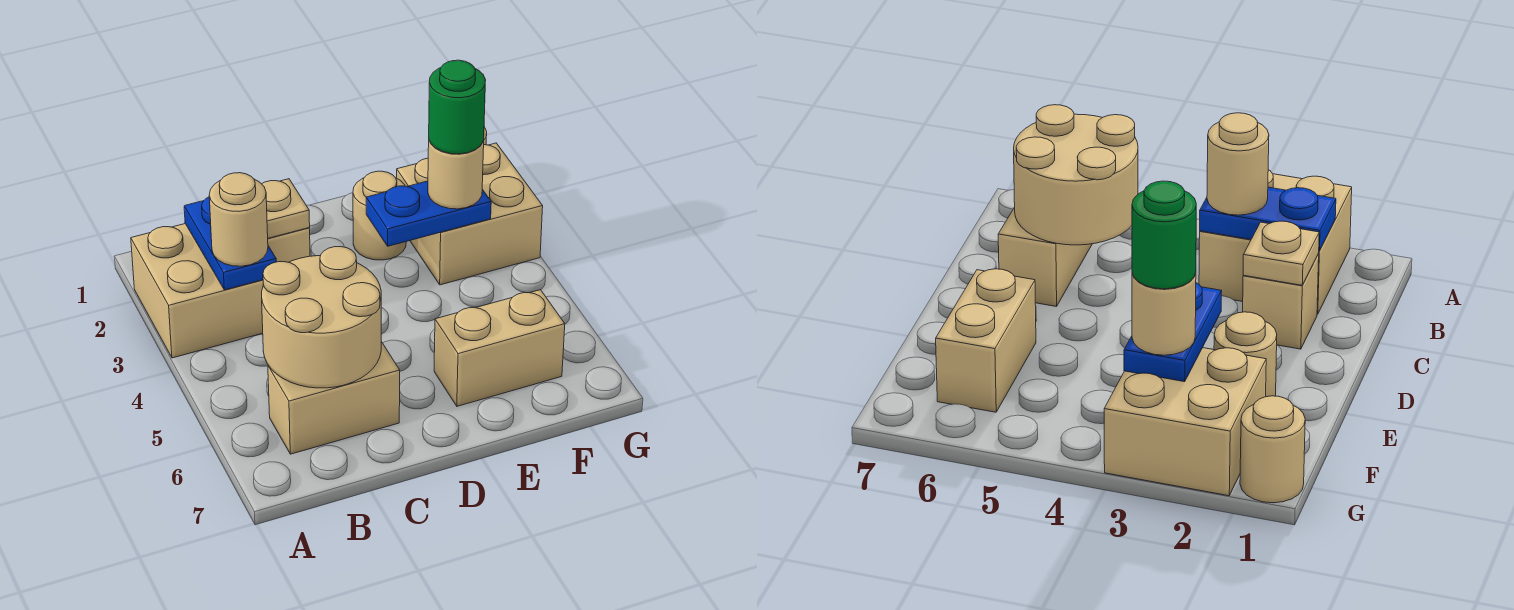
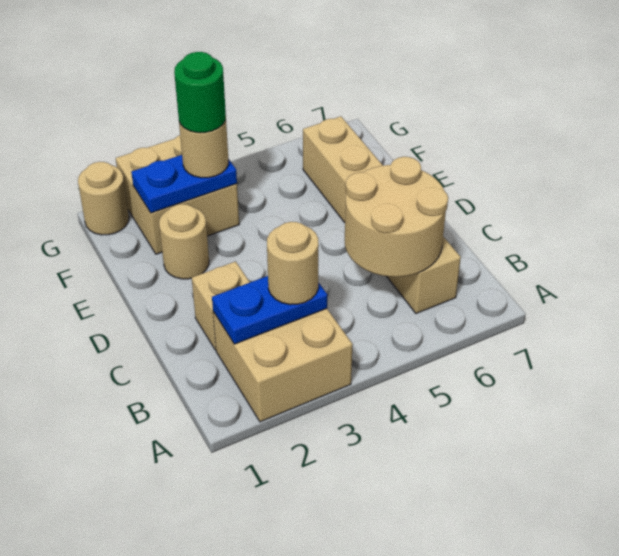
tan 1x1 plate [262,179,310,238] -> none
blue 1x2 plate [366,181,491,246] -> blue 1x2 plate turned to [131,155,237,213]

